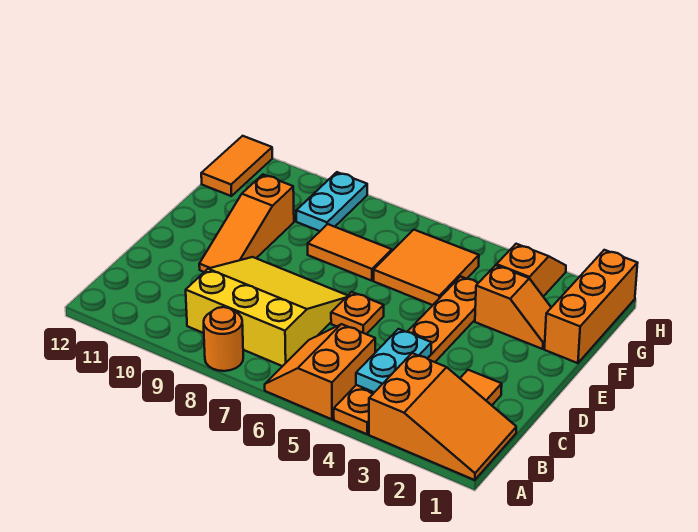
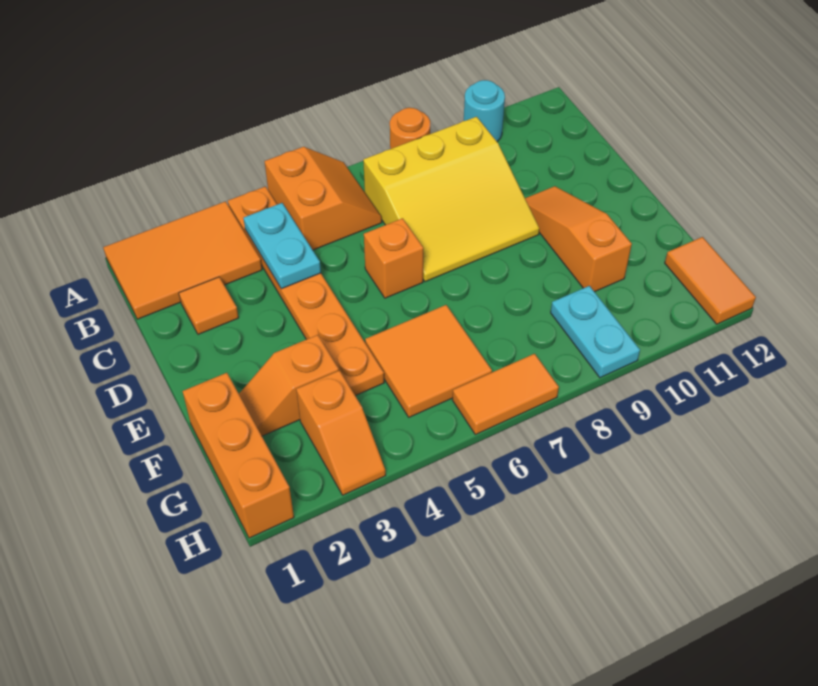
orange 2x3 slope [369,353,516,480] -> orange 2x3 tile [103,201,262,319]
none -> cyan 1x1 round brick [464,80,505,142]
orange 1x1 plate [331,292,384,334] -> orange 1x1 brick [364,218,423,298]
orange 1x2 tile [308,224,392,281] -> orange 1x2 tile moved to [453,354,559,435]

